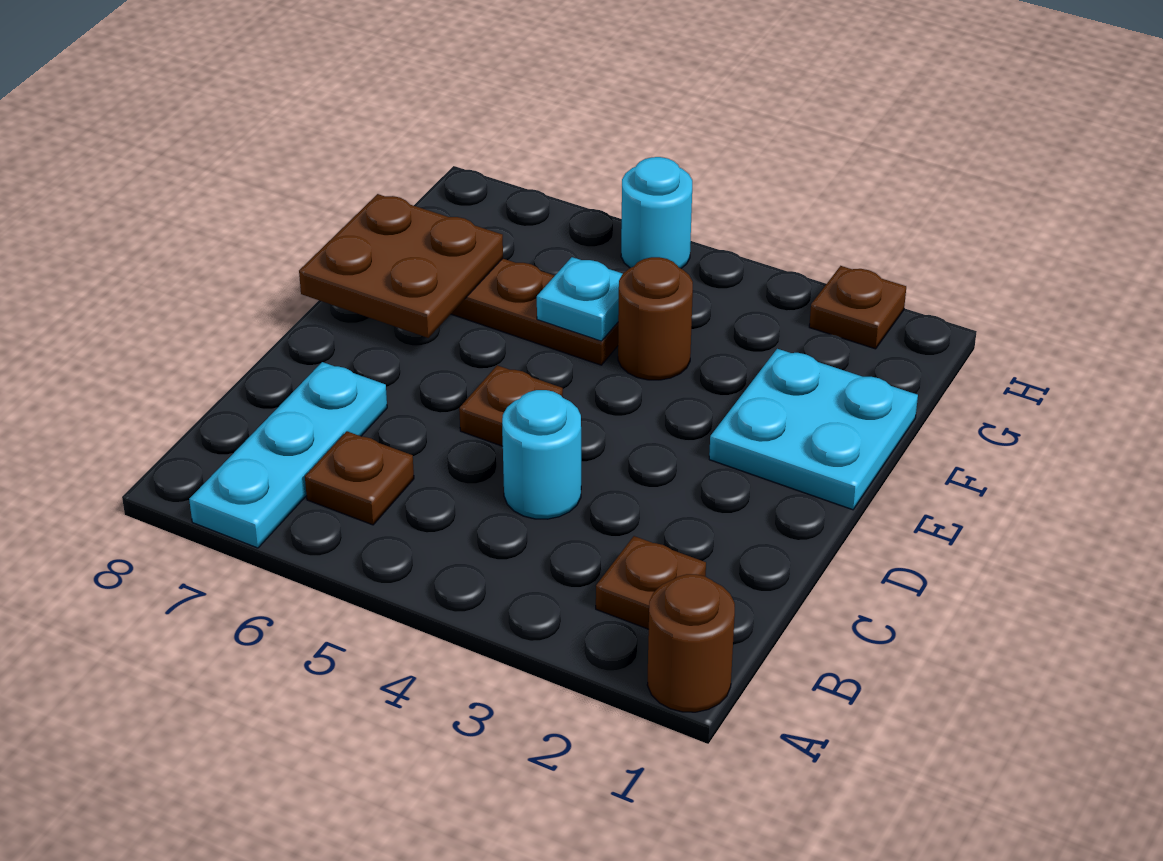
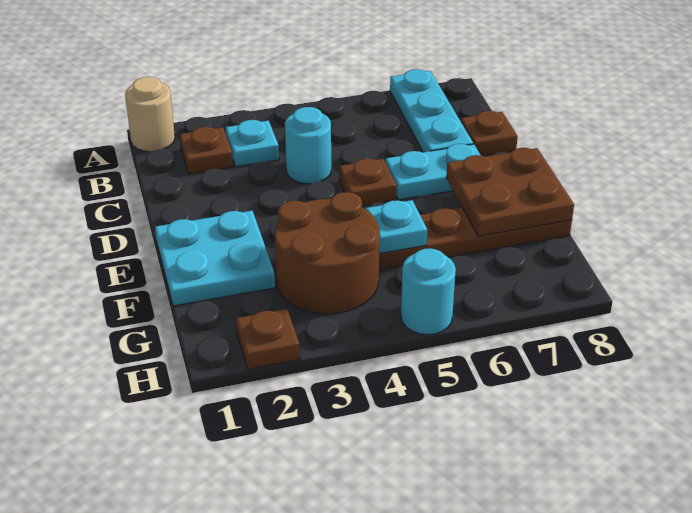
brown 1x1 round brick [647,574,735,712] -> tan 1x1 round brick [125,77,175,152]
none -> cyan 1x1 plate [226,120,279,167]
brown 1x1 plate [305,431,414,525] -> brown 1x1 plate moved to [461,111,518,156]
none -> cyan 1x2 plate [385,144,481,200]
brown 1x1 round brick [618,257,693,380] -> brown 2x2 round brick [274,192,380,314]

